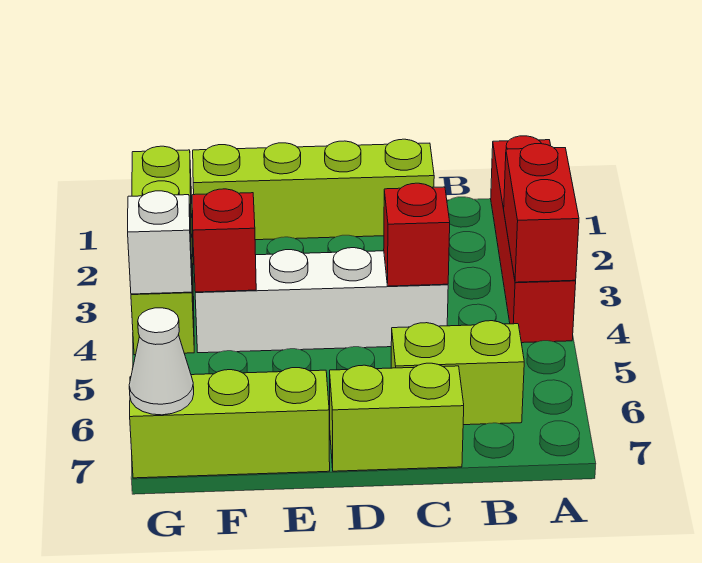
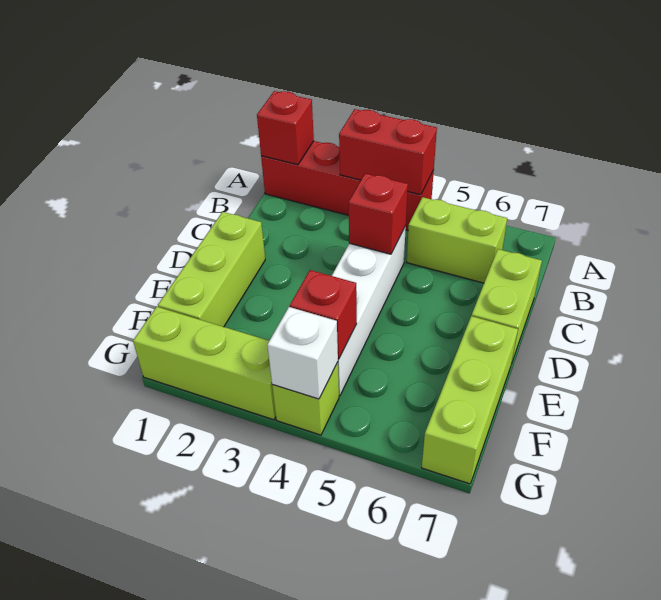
none -> red 1x1 brick [257,91,314,165]
lime 1x2 brick [391,321,524,425] -> lime 1x2 brick turned to [407,197,507,283]
lime 1x4 brick [193,139,434,240] -> lime 1x3 brick [158,212,265,327]
white 1x1 cone [129,308,194,415] -> none

